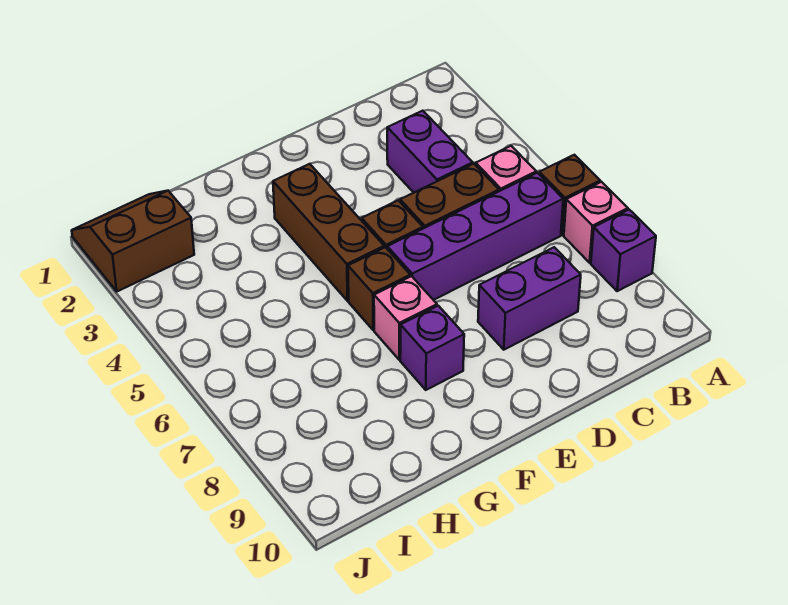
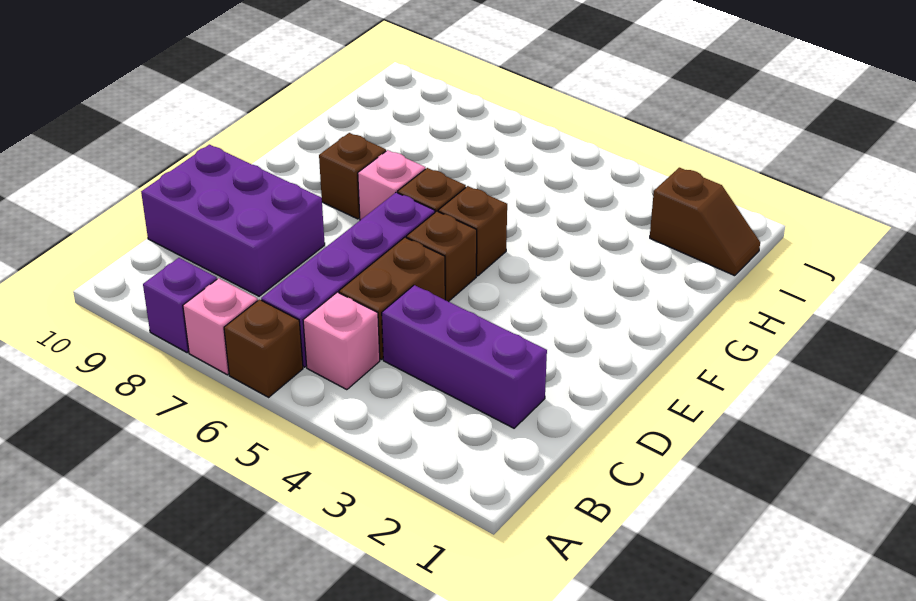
purple 1x2 brick [387,111,473,193] -> purple 1x3 brick [382,285,547,428]
purple 1x2 brick [478,247,581,350] -> purple 2x3 brick [141,145,325,296]
brown 1x3 brick [273,164,384,301] -> brown 1x1 brick [438,186,507,276]
purple 1x1 brick [400,306,464,390] -> brown 1x1 brick [319,133,386,219]
brown 2x2 slope [72,191,194,291] -> brown 1x2 slope [650,168,760,276]

